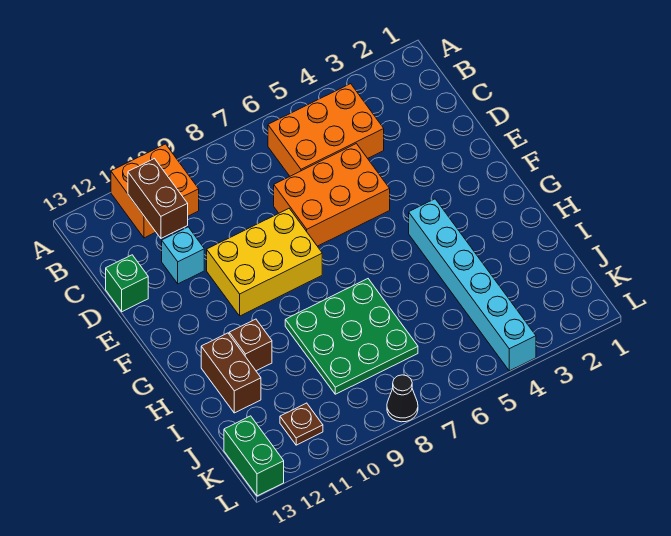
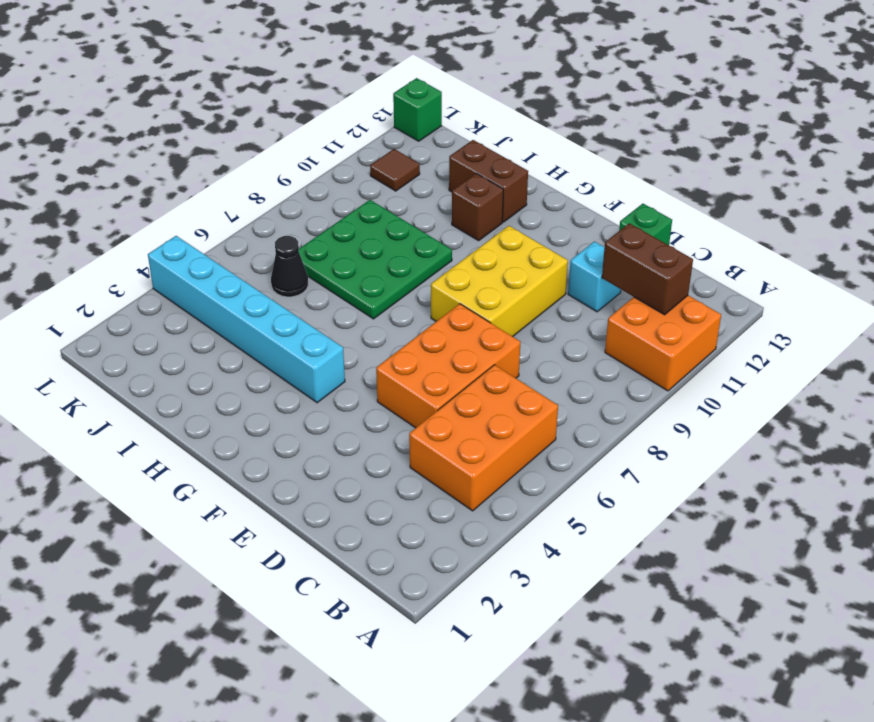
brown 1x1 plate [280,403,323,445] -> brown 1x1 tile [370,149,420,191]
green 1x2 brick [224,416,284,496] -> green 1x1 brick [393,78,442,141]
black 1x1 cone [387,375,418,422] -> black 1x1 cone moved to [271,236,308,297]

